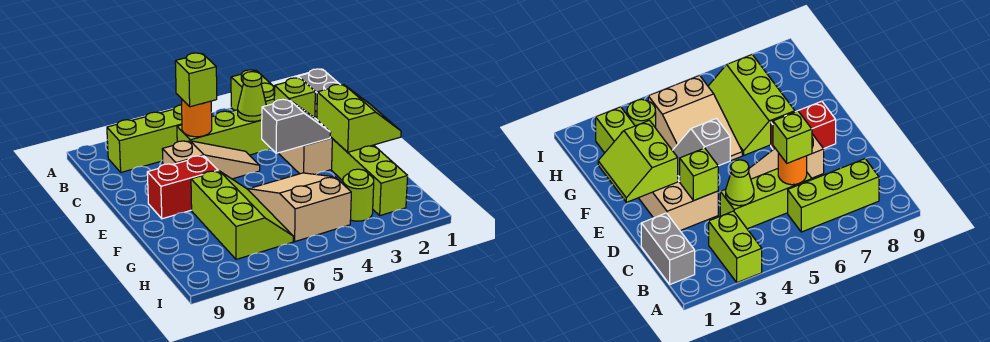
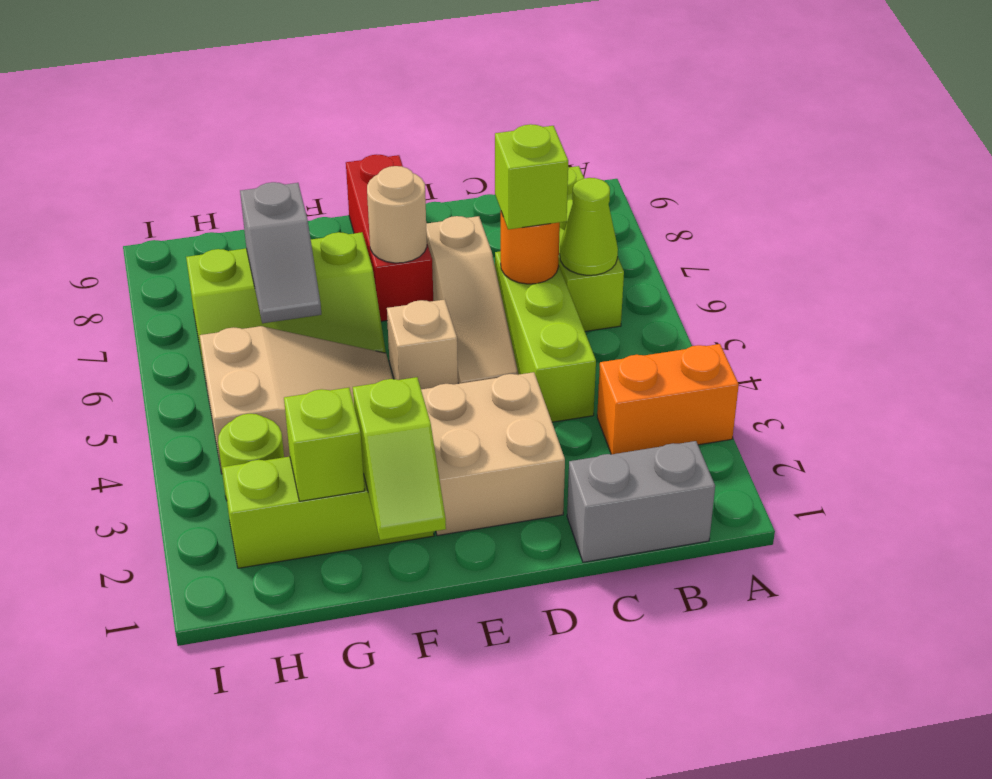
lime 1x2 brick [231,70,275,111] -> orange 1x2 brick [597,344,739,454]
lime 1x1 cone [238,72,266,121] -> lime 1x1 cone moved to [560,178,618,275]
lime 1x1 brick [274,78,315,118] -> lime 1x1 brick moved to [284,388,364,501]
lime 2x2 slope [317,84,401,152] -> lime 1x2 slope [353,377,446,540]
grey 1x2 slope [262,99,331,153] -> grey 1x2 slope moved to [240,182,321,323]
none -> tan 1x1 brick [387,300,458,389]
red 1x2 brick [147,156,218,219] -> red 1x3 brick [346,155,433,321]
none -> tan 1x1 round brick [367,166,427,263]

